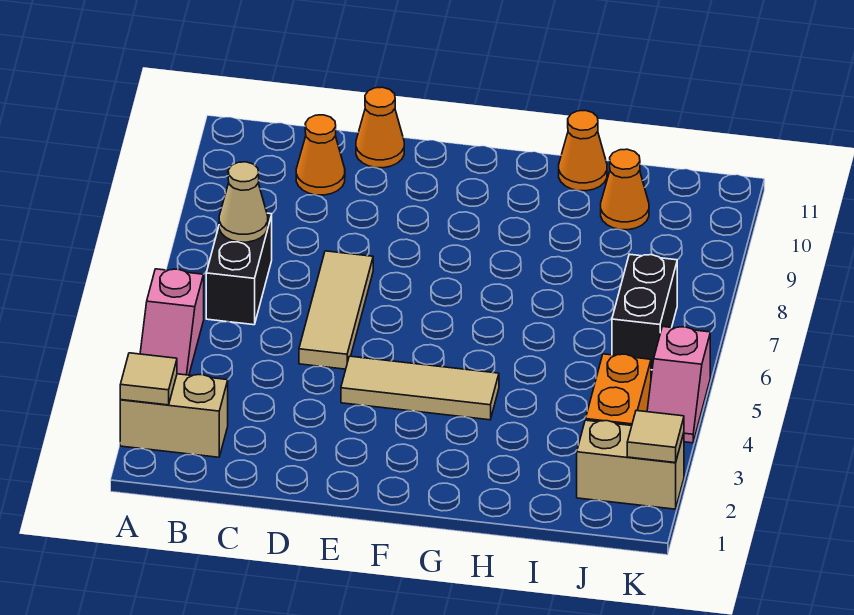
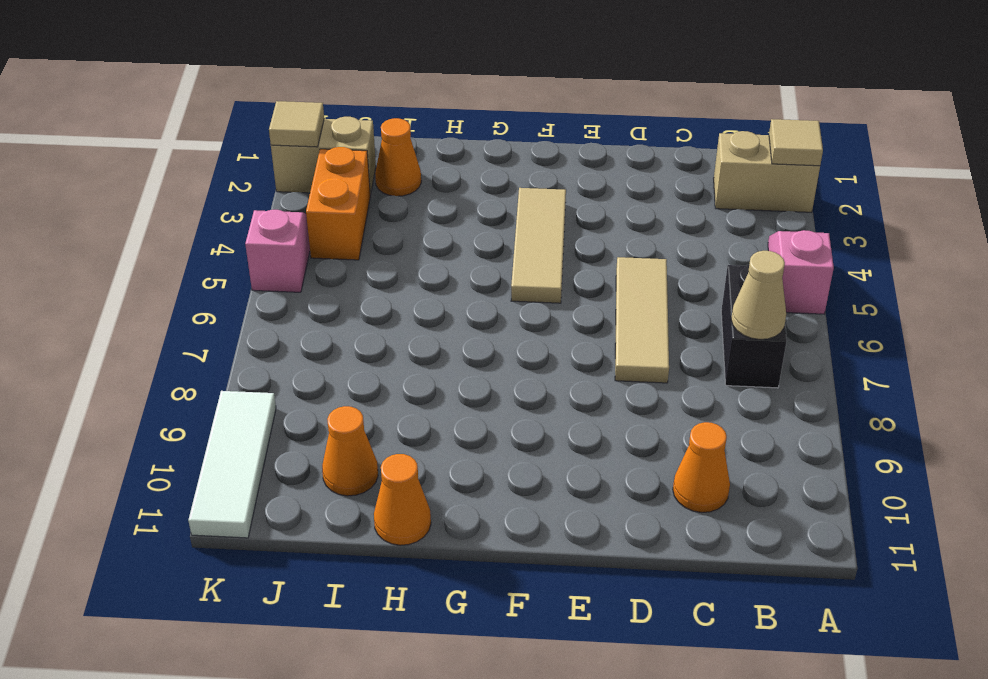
orange 1x1 cone [356,87,404,168] -> orange 1x1 cone moved to [375,118,421,196]
tan 1x3 tile [341,356,499,420] -> tan 1x3 tile turned to [511,188,566,303]
black 1x2 brick [612,254,677,370] -> none
none -> white 1x3 tile [188,391,276,538]

